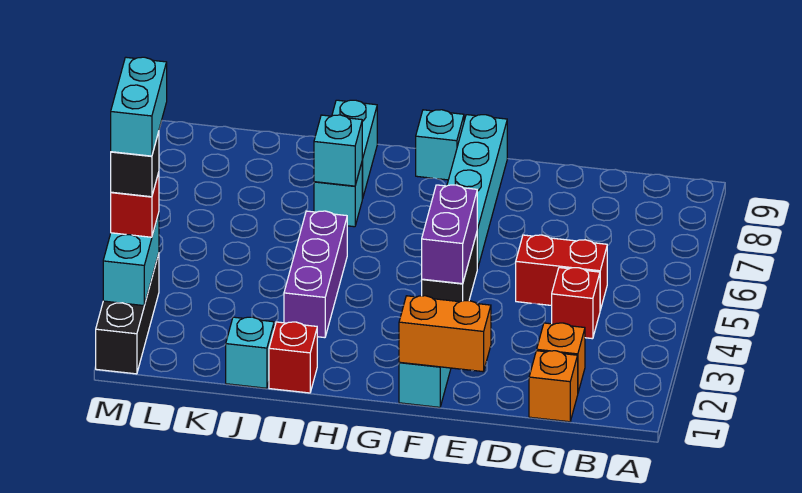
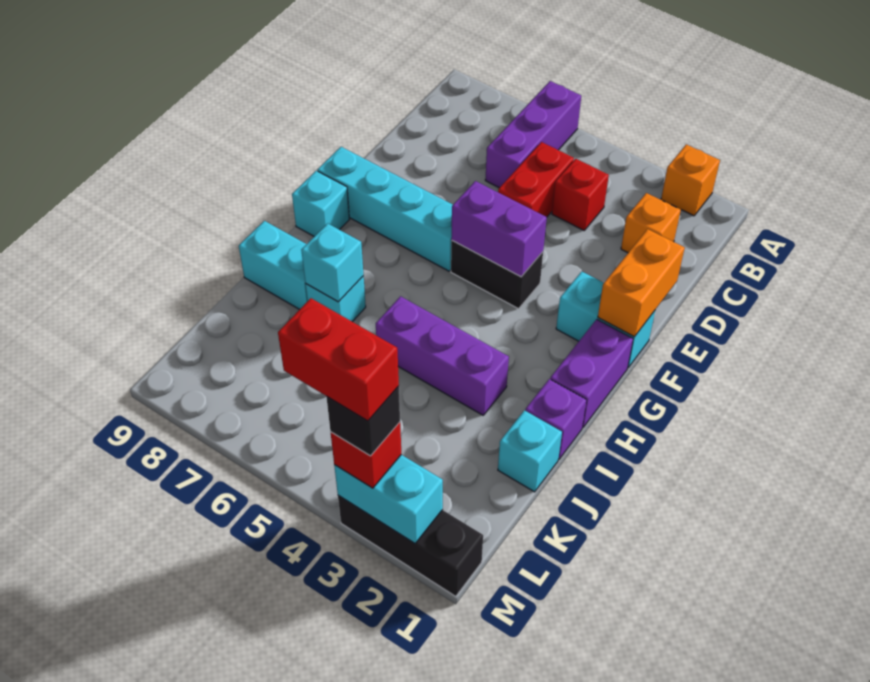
none -> purple 1x3 brick [485,81,581,188]
orange 1x1 brick [529,351,578,422] -> orange 1x1 brick moved to [661,144,720,216]
none -> purple 1x2 brick [550,319,633,428]
red 1x1 brick [269,322,317,393] -> purple 1x1 brick [525,379,587,459]
cyan 1x2 brick [111,57,167,156] -> red 1x2 brick [278,298,399,421]

